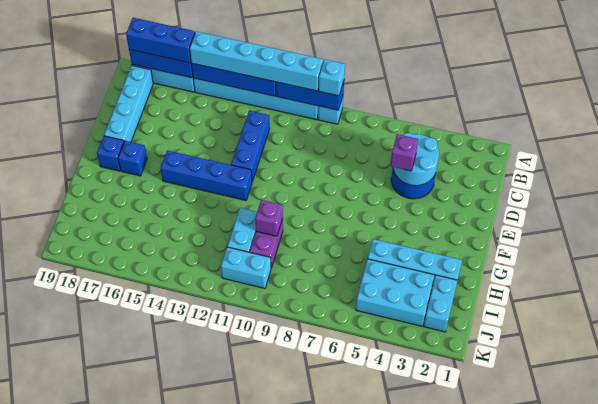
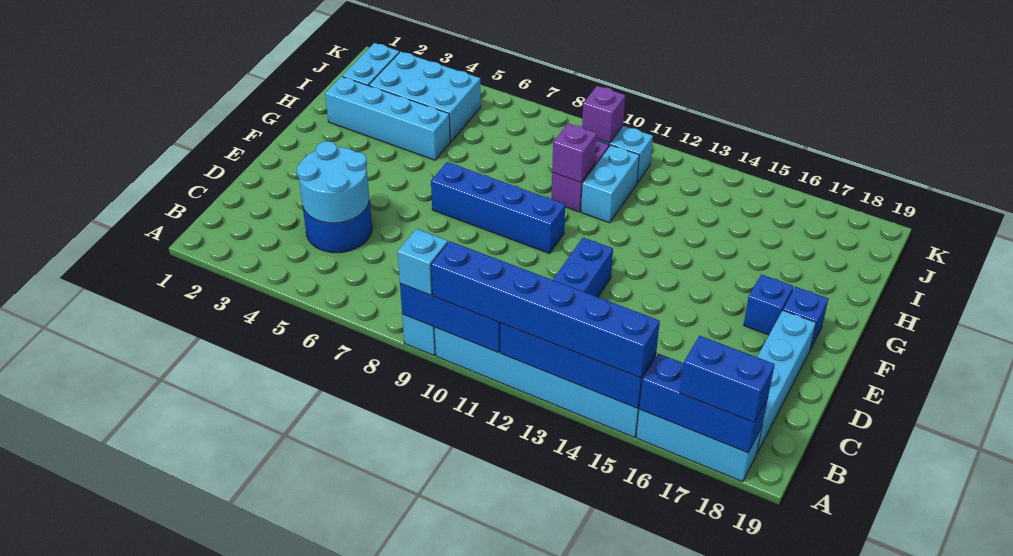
cyan 1x6 brick [190,31,323,91] -> blue 1x6 brick [431,241,660,378]
blue 1x3 brick [126,18,195,63] -> blue 1x2 brick [680,336,775,422]
purple 1x1 brick [390,134,418,171] -> purple 1x1 brick moved to [582,86,625,143]
blue 1x4 brick [161,150,252,200] -> blue 1x4 brick moved to [431,162,565,254]

